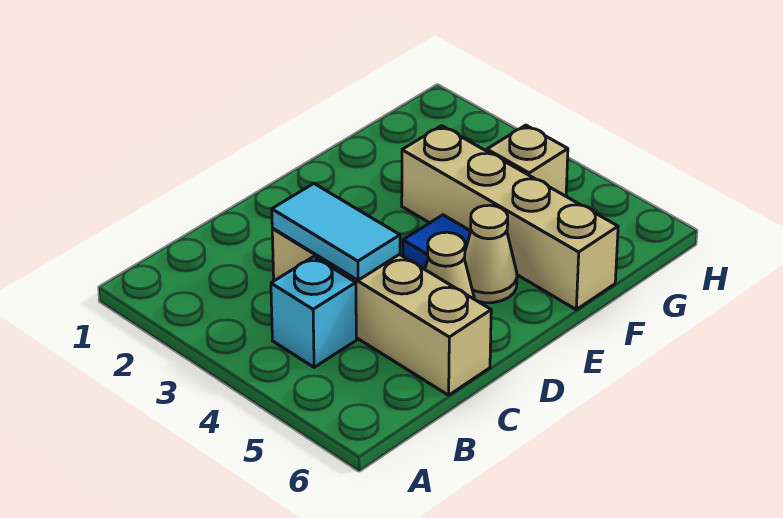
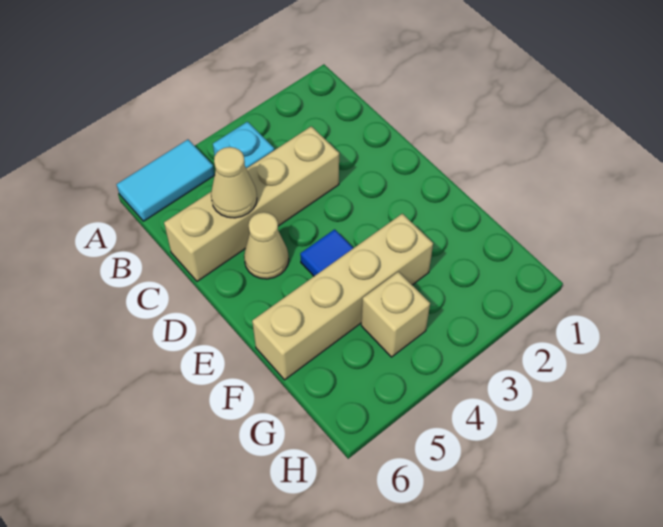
cyan 1x2 tile [272,184,400,280] -> cyan 1x2 tile moved to [117,140,215,221]
tan 1x1 cone [464,205,517,303] -> tan 1x1 cone moved to [211,147,257,218]

